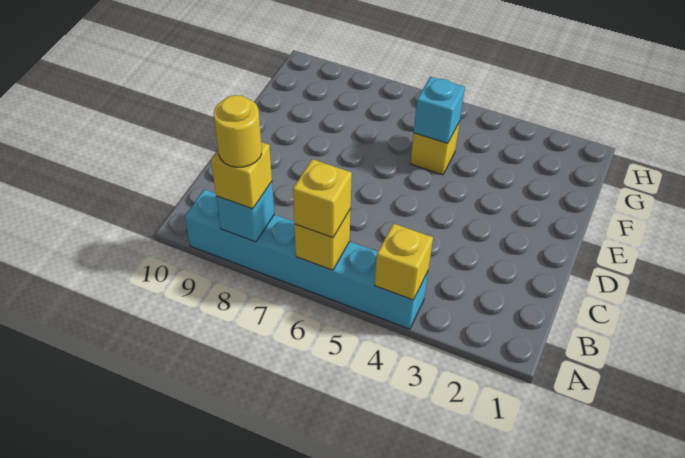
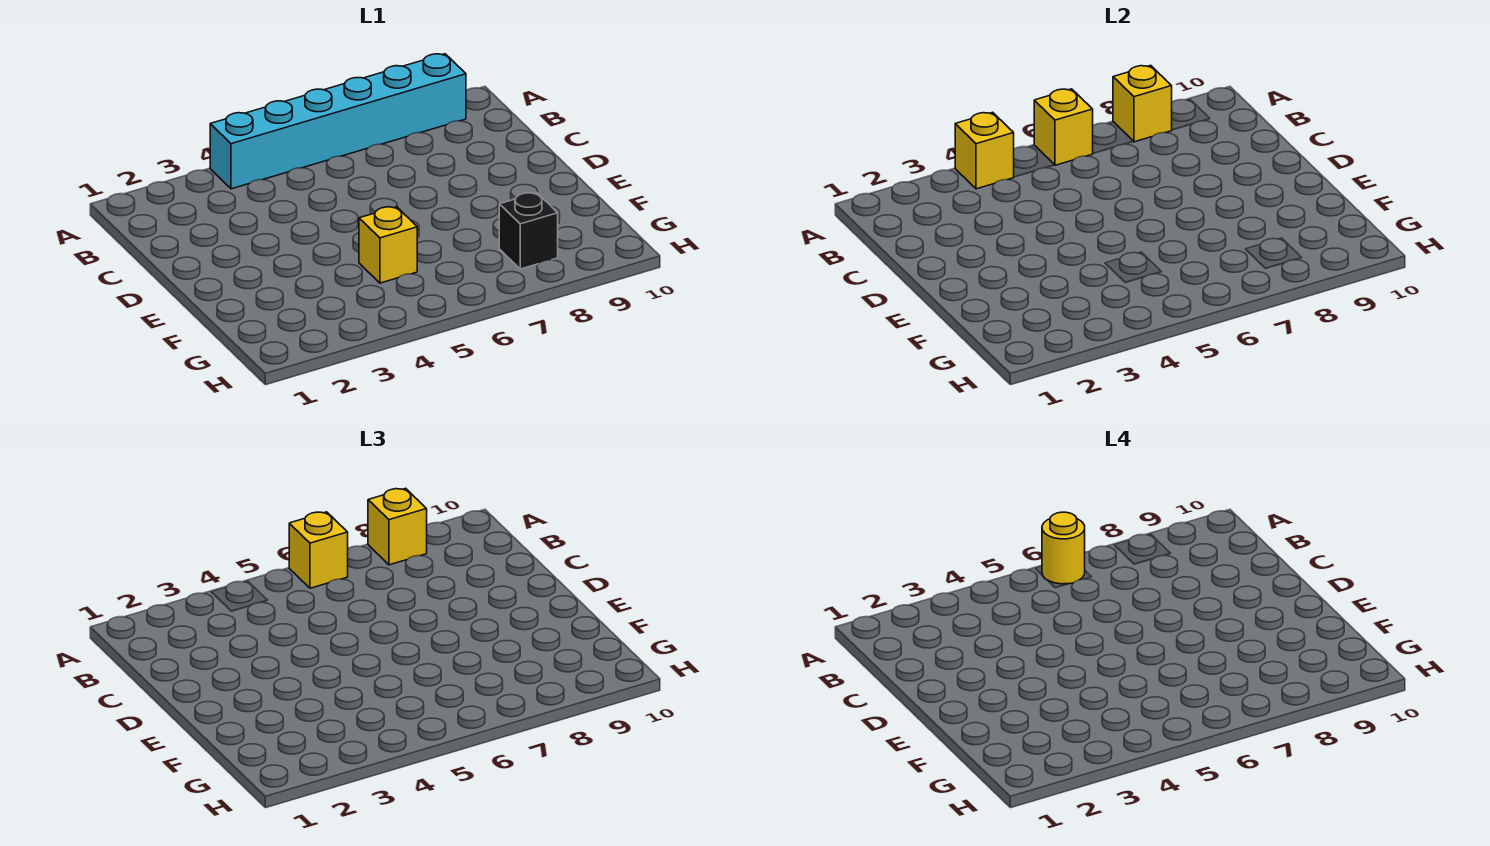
cyan 1x1 brick [216,182,274,242] -> yellow 1x1 brick [1113,65,1172,142]
yellow 1x1 round brick [214,95,262,167] -> yellow 1x1 round brick moved to [1042,512,1085,584]
cyan 1x1 brick [414,77,465,144] -> none
none -> black 1x1 brick [499,193,558,269]

